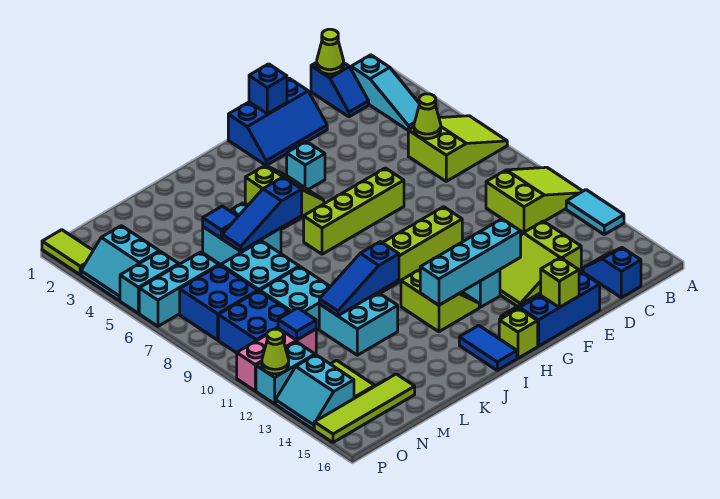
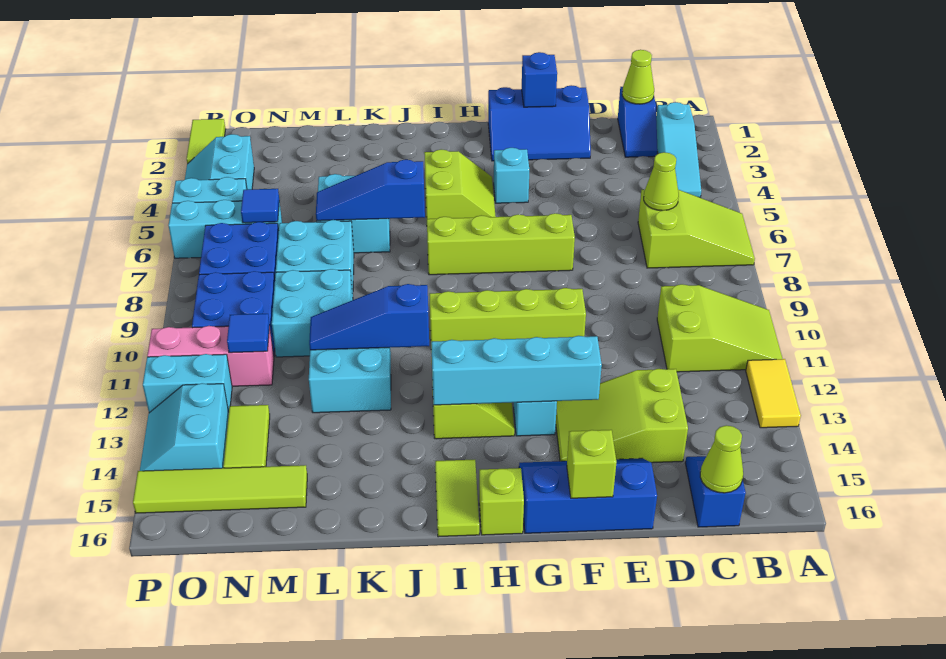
cyan 1x2 tile [566,190,624,235] -> yellow 1x2 tile [746,359,801,428]
blue 1x2 tile [459,326,517,370] -> lime 1x2 tile [435,460,479,537]
blue 1x1 tile [203,206,238,238] -> blue 1x1 tile moved to [241,189,279,223]
lime 1x1 cone [262,329,289,374] -> lime 1x1 cone moved to [700,425,743,493]

